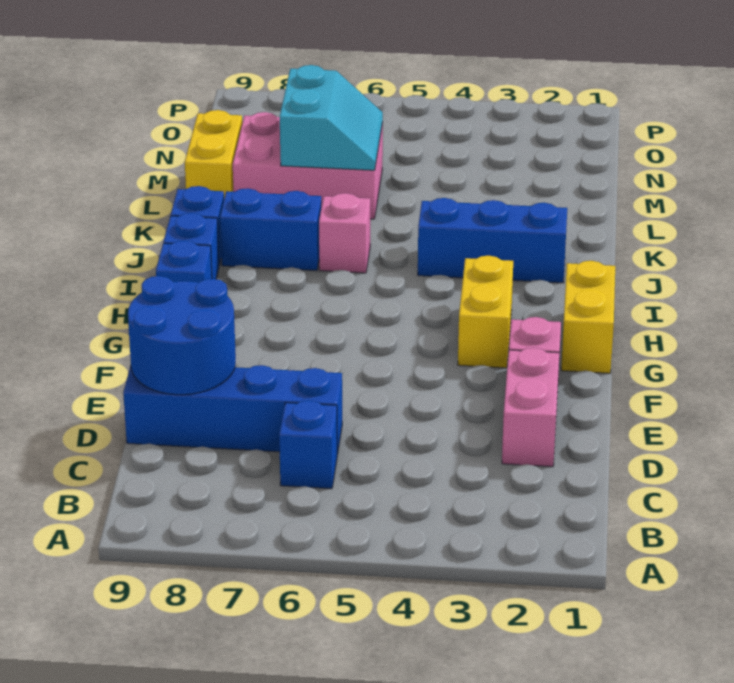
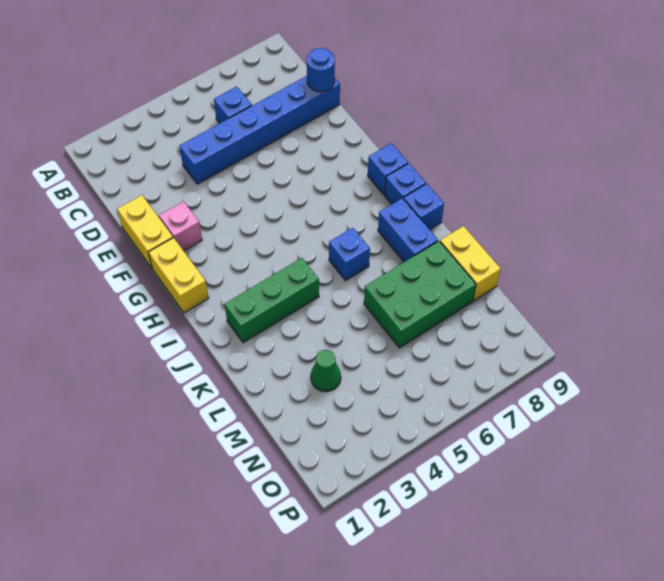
pink 1x2 brick [502,348,559,467] -> none
blue 1x4 brick [123,365,342,455] -> blue 1x6 brick [179,76,340,184]
blue 2x2 round brick [128,276,236,395] -> blue 1x1 round brick [307,48,335,92]
yellow 1x2 brick [458,256,513,368] -> yellow 1x2 brick moved to [117,195,173,268]
blue 1x3 brick [418,198,567,283] -> green 1x3 brick [225,258,319,343]
pink 1x1 brick [319,193,370,273] -> blue 1x1 brick [329,228,370,281]
blue 1x2 brick [220,188,321,271] -> blue 1x2 brick turned to [378,198,438,262]
pink 2x3 brick [233,112,383,219] -> green 2x3 brick [364,241,476,348]
cyan 2x2 slope [280,65,383,170] -> none
none -> green 1x1 cone [311,350,341,392]

